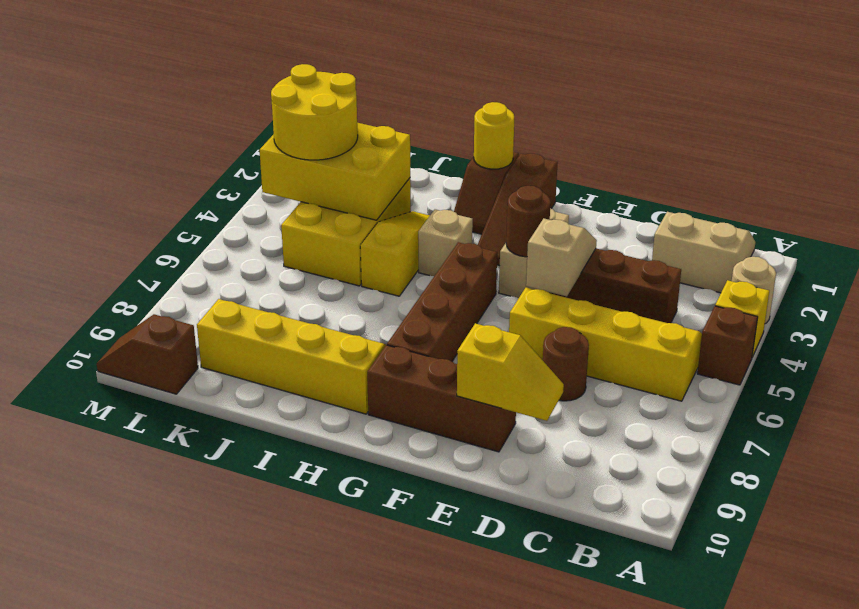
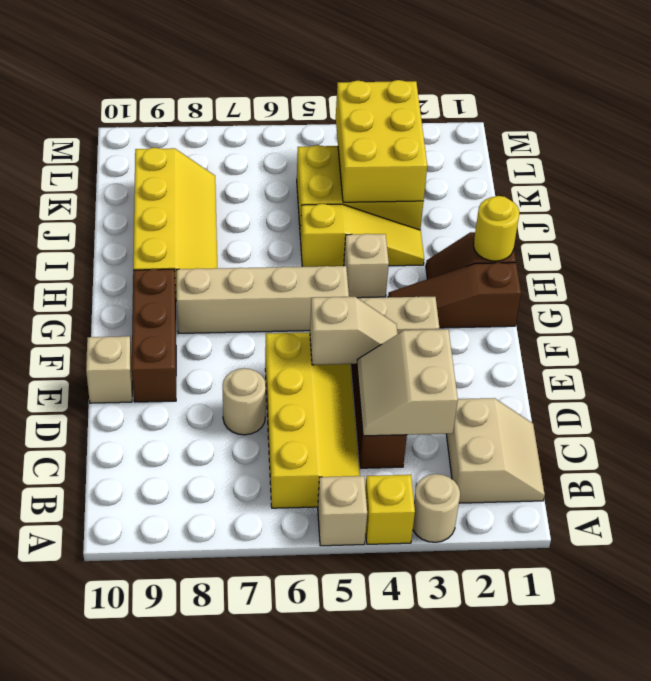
brown 1x1 brick [697,306,758,385] -> tan 1x1 brick [318,476,367,546]
none -> tan 2x2 slope [357,329,458,436]
brown 1x1 round brick [543,327,589,401] -> tan 1x1 round brick [223,369,266,435]
yellow 1x2 slope [457,323,564,421] -> none
none -> tan 1x1 brick [86,336,132,403]
brown 1x1 round brick [506,186,551,257] -> none
brown 1x4 brick [387,242,497,361] -> tan 1x4 brick [177,266,349,333]
yellow 2x2 round brick [271,64,358,160] -> none
brown 1x2 slope [97,314,198,394] -> none

